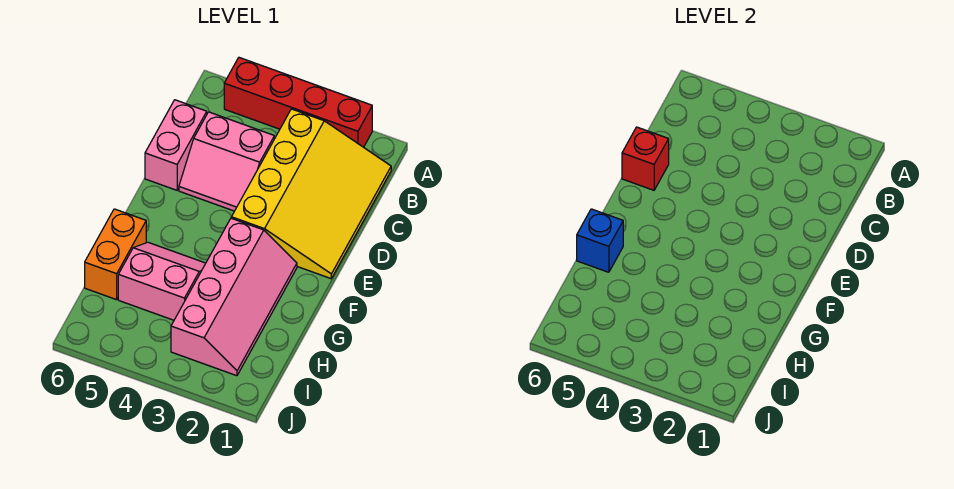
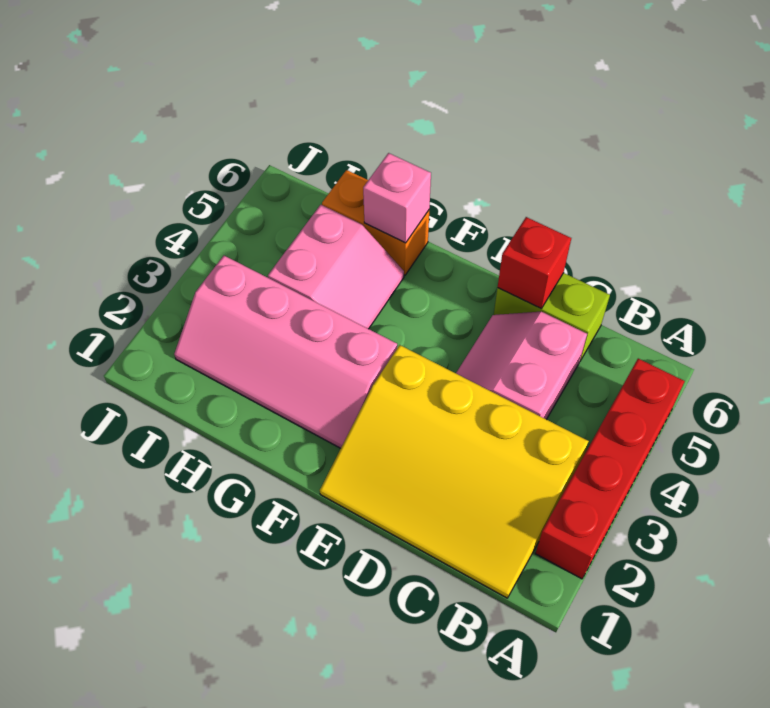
pink 1x2 brick [145,100,207,190] -> lime 1x2 brick [494,273,610,361]
blue 1x1 brick [577,209,623,272] -> pink 1x1 brick [363,153,431,243]

